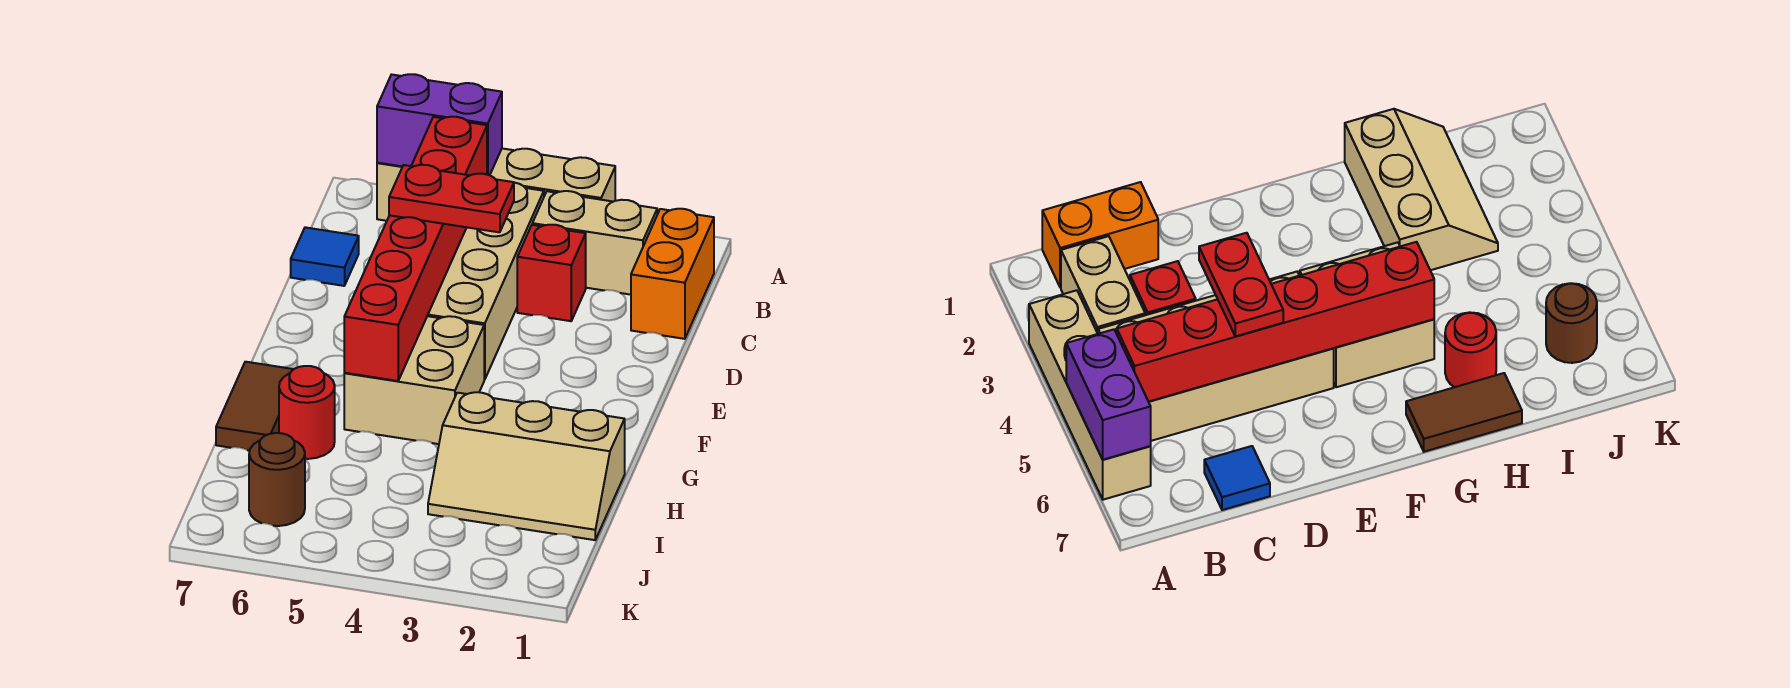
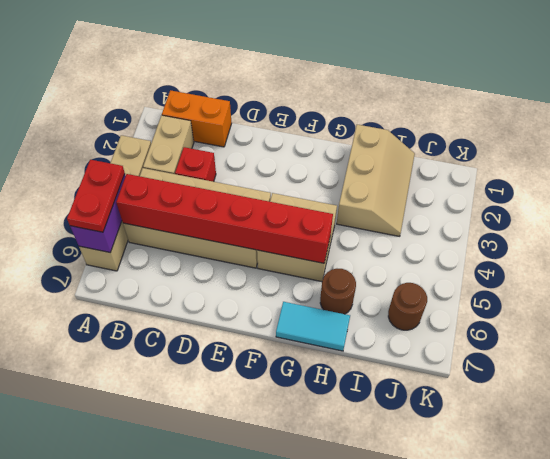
blue 1x1 tile [291,227,359,286] -> none
red 1x2 plate [389,165,514,232] -> red 1x2 plate moved to [67,160,125,232]
brown 1x2 tile [216,362,294,451] -> cyan 1x2 tile [276,302,350,351]
red 1x1 round brick [279,366,335,459] -> brown 1x1 round brick [320,269,356,314]

